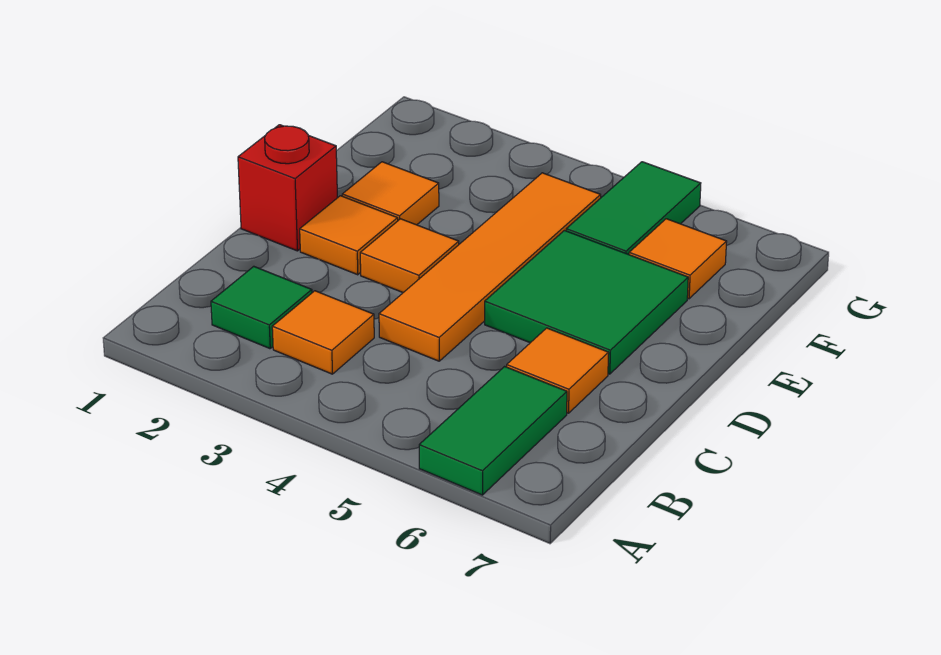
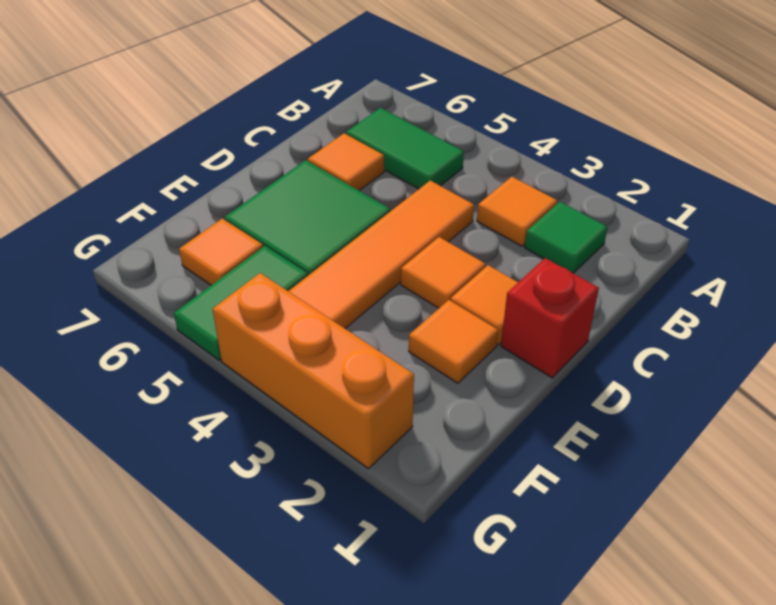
green 1x2 tile [419,366,567,495] -> green 1x2 tile turned to [346,108,464,189]
none -> orange 1x3 brick [213,273,414,469]

